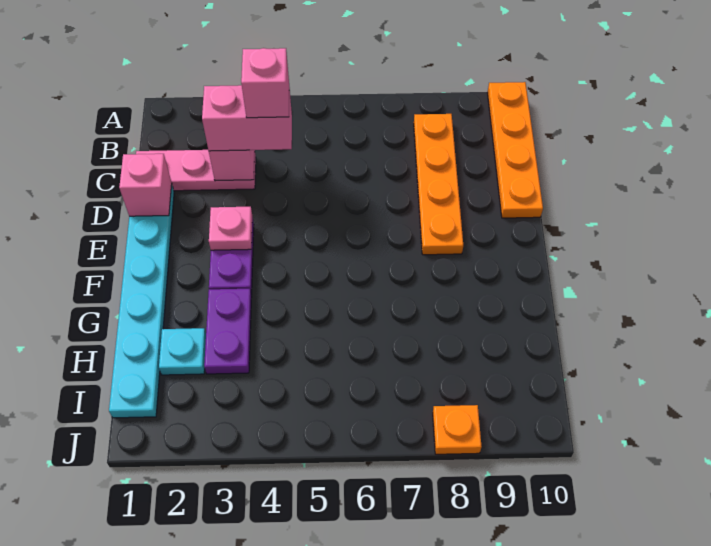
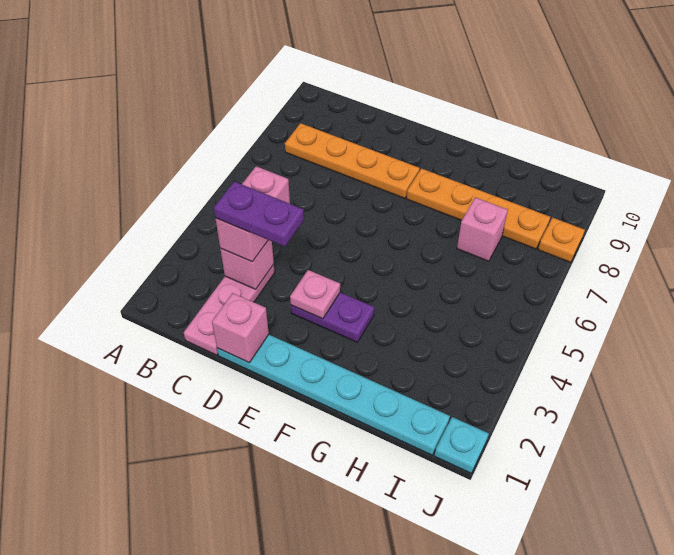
orange 1x4 plate [487,82,543,218] -> orange 1x4 plate moved to [407,168,550,249]
pink 1x1 brick [241,48,289,118] -> pink 1x1 brick moved to [457,197,508,261]
purple 1x2 plate [204,289,252,374] -> purple 1x2 plate moved to [214,181,304,247]
cyan 1x1 plate [159,328,206,375] -> cyan 1x1 plate moved to [434,417,489,473]

